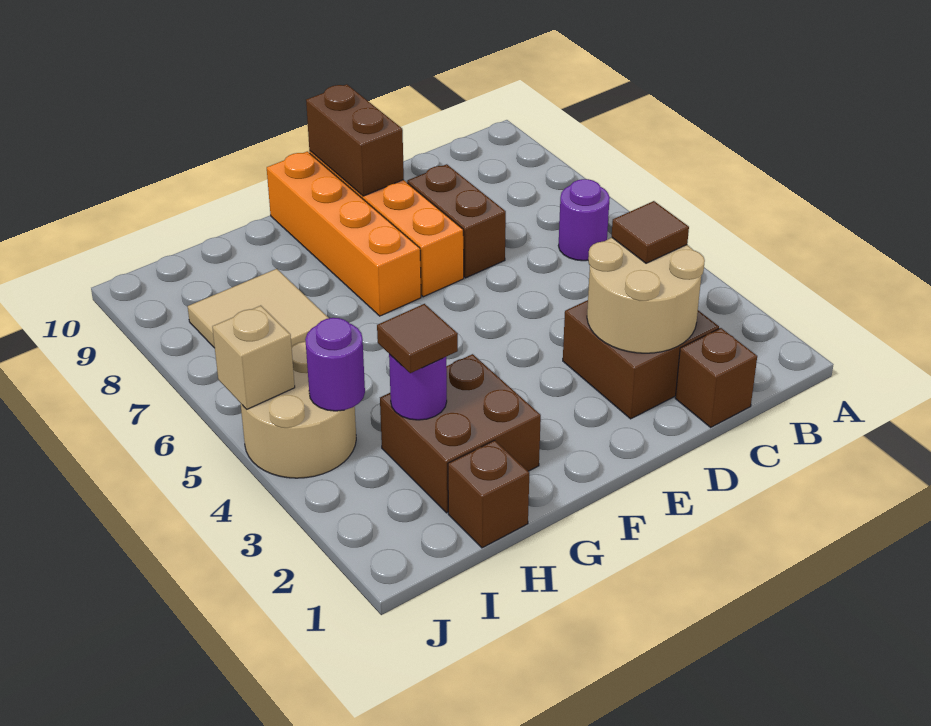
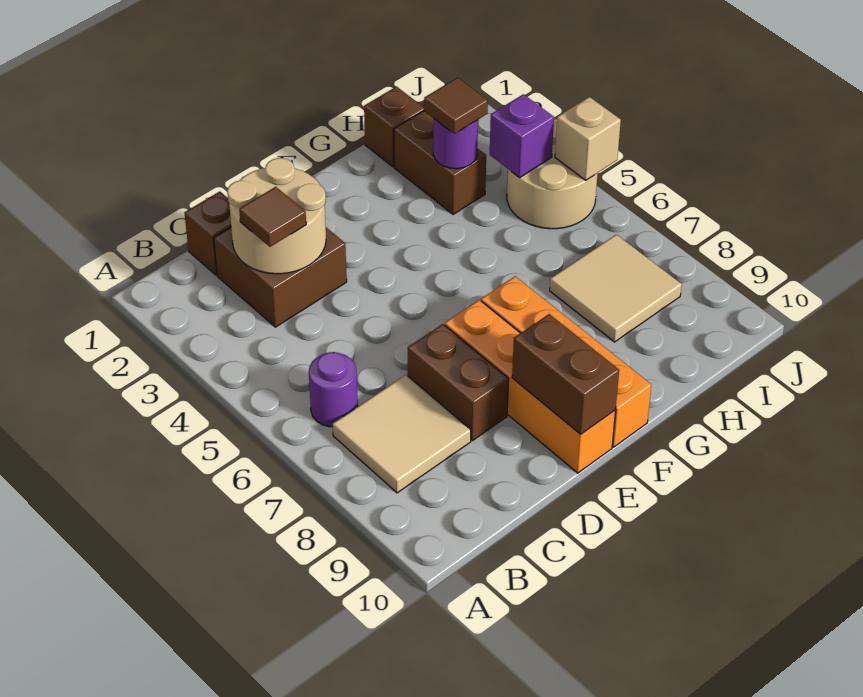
none -> tan 2x2 tile [333,375,471,493]
brown 2x2 brick [380,354,541,513] -> brown 1x2 brick [394,111,486,214]
purple 1x1 round brick [305,318,365,411] -> purple 1x1 brick [490,94,554,178]

